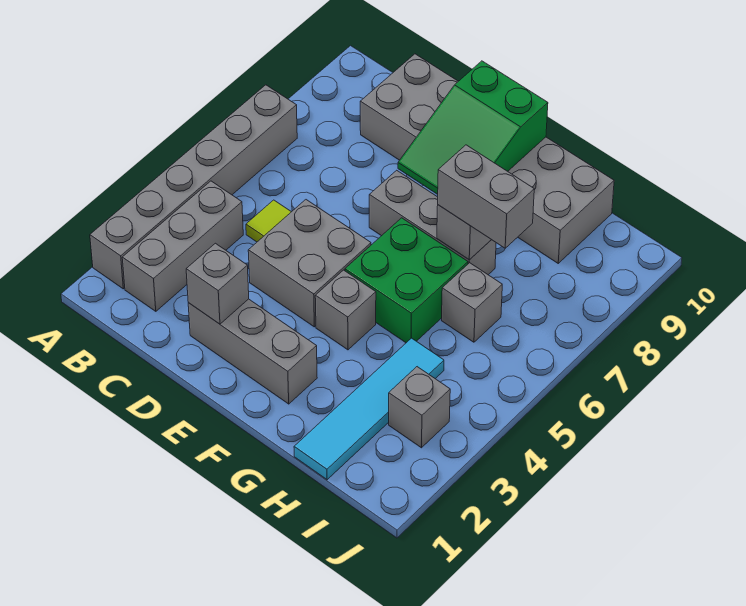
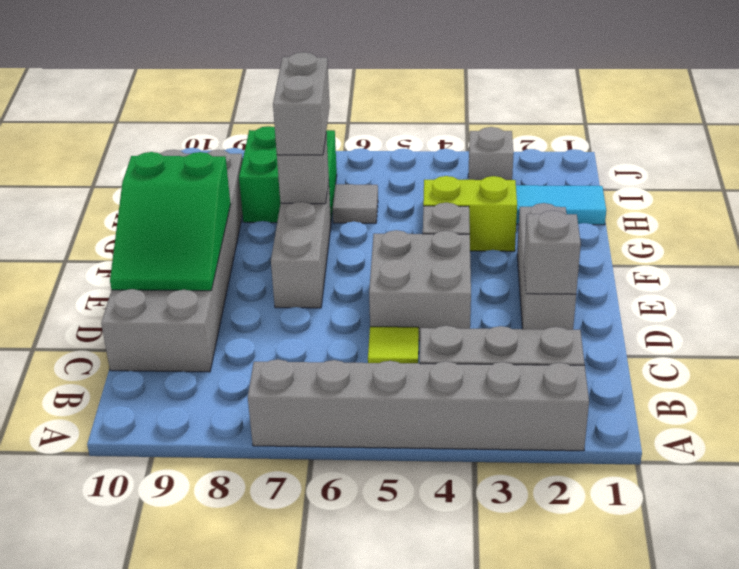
green 2x3 slope [398,61,548,194] -> green 2x3 slope turned to [110,152,231,291]
green 2x2 brick [345,218,468,343] -> green 2x2 brick moved to [239,126,337,223]
none -> lime 1x2 brick [423,176,517,251]
grey 1x1 brick [442,263,502,342] -> grey 1x1 tile [333,184,378,223]

